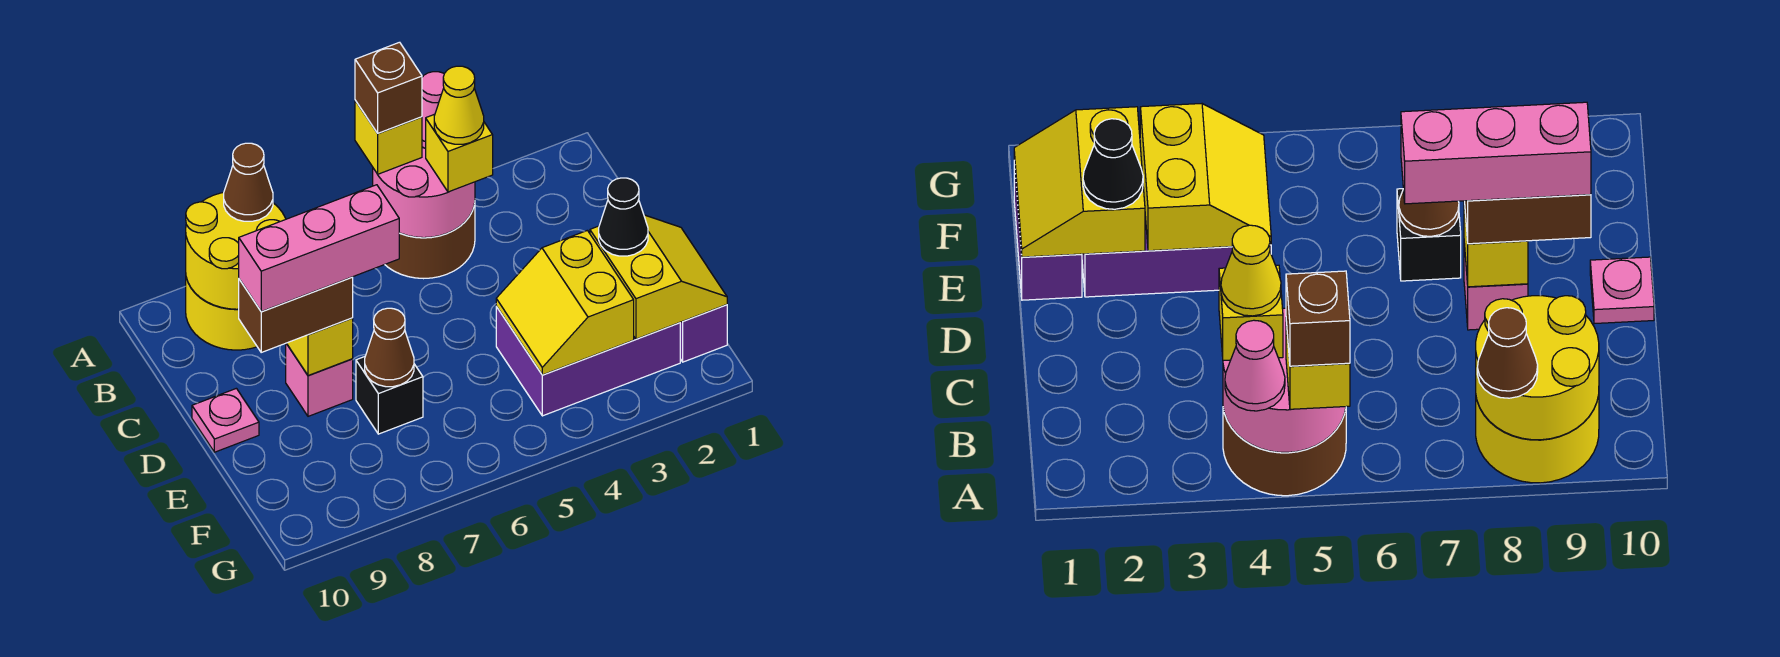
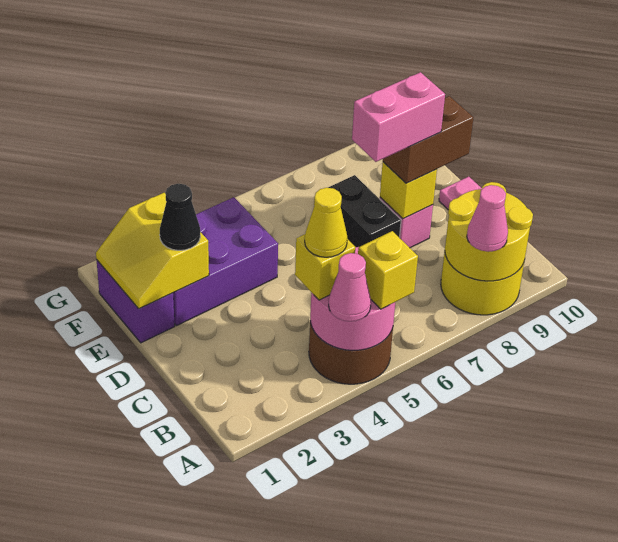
brown 1x1 brick [355,42,422,133] -> none
brown 1x1 cone [224,143,273,221] -> pink 1x1 cone [467,185,508,252]
pink 1x3 brick [239,185,399,312] -> pink 1x2 brick [352,72,445,162]
yellow 2x2 slope [496,230,634,375] -> none
black 1x1 brick [356,357,423,434] -> black 1x2 brick [328,175,401,247]
brown 1x1 cone [365,308,414,387] -> none

